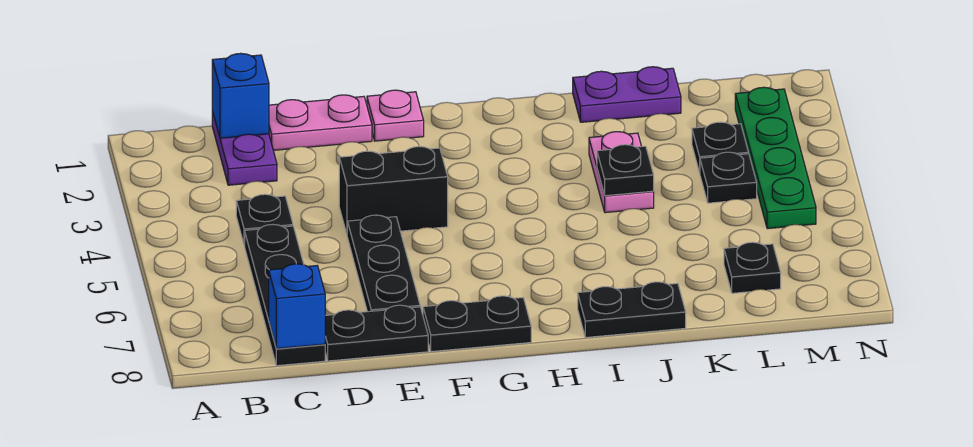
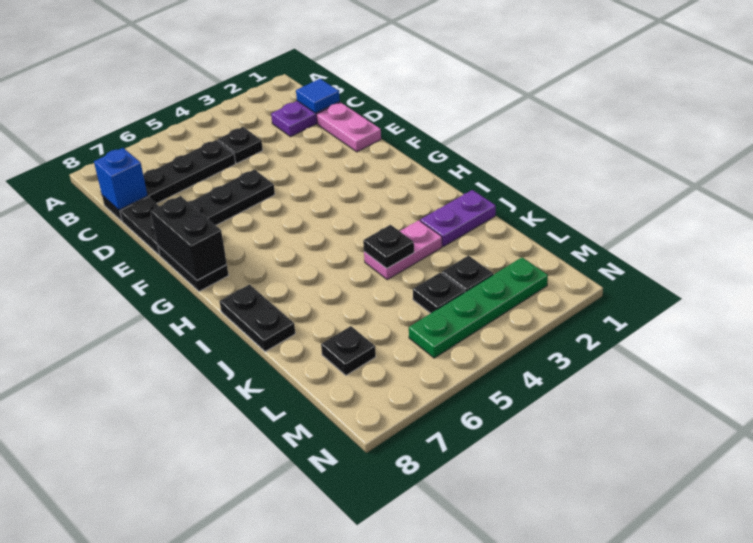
blue 1x1 brick [212,53,269,138] -> blue 1x1 tile [296,79,340,113]
black 1x2 brick [339,147,448,234] -> black 1x2 brick moved to [150,196,227,280]
pink 1x1 plate [367,90,424,141] -> none
purple 1x2 plate [573,67,681,122] -> purple 1x2 plate turned to [420,190,496,247]

